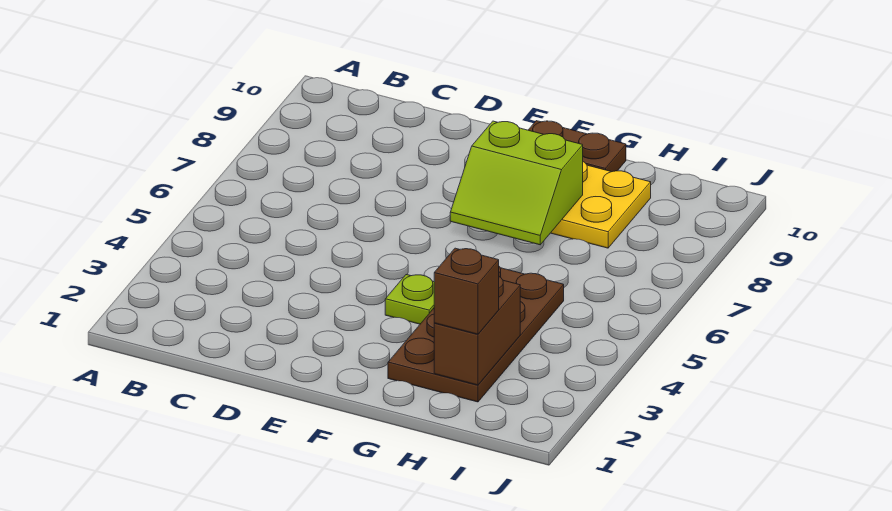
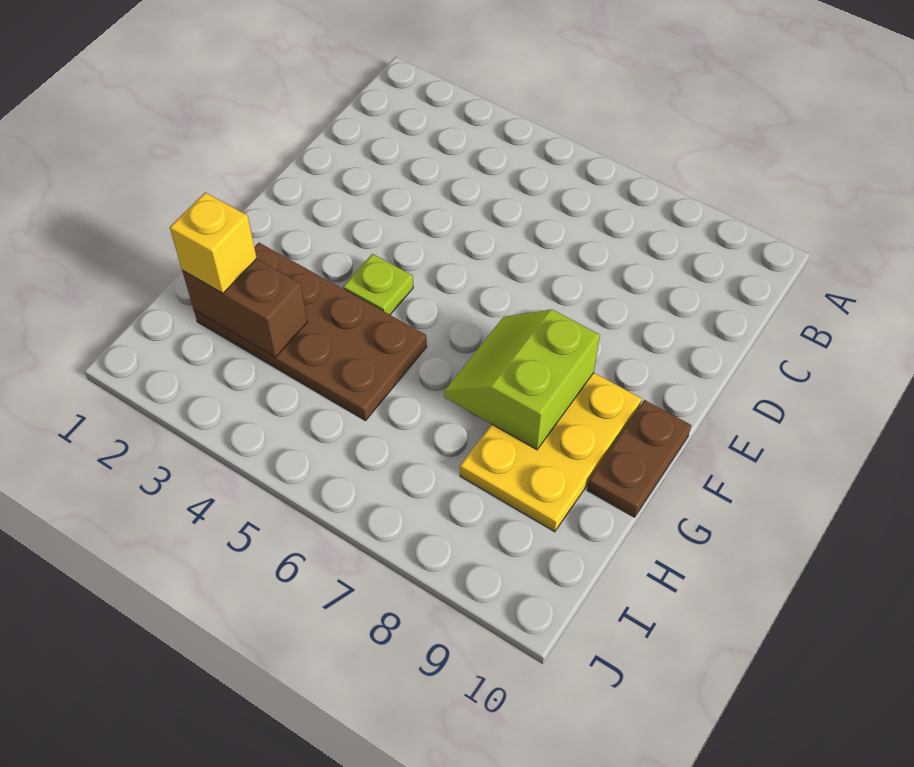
brown 1x1 brick [434,248,499,334] -> yellow 1x1 brick [170,192,257,293]

